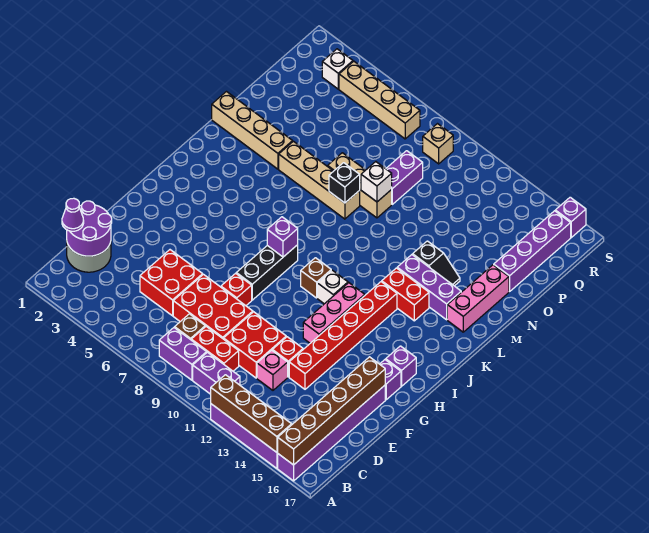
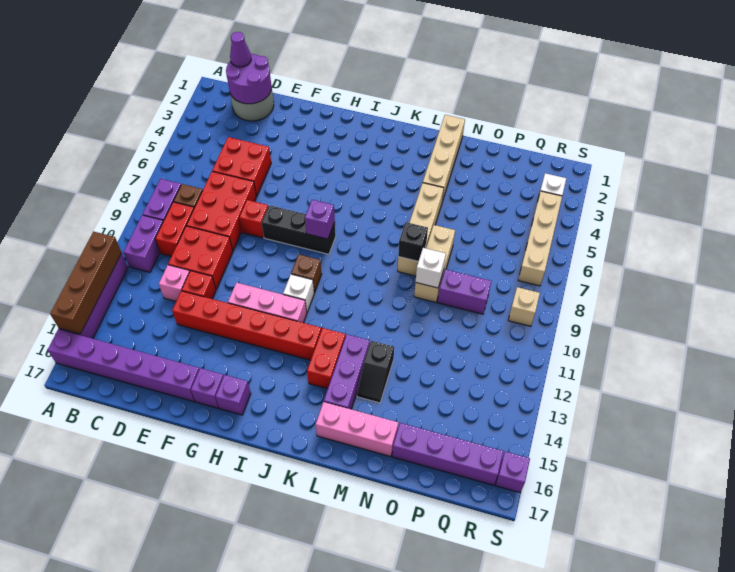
brown 1x6 brick [278,357,385,465] -> none

